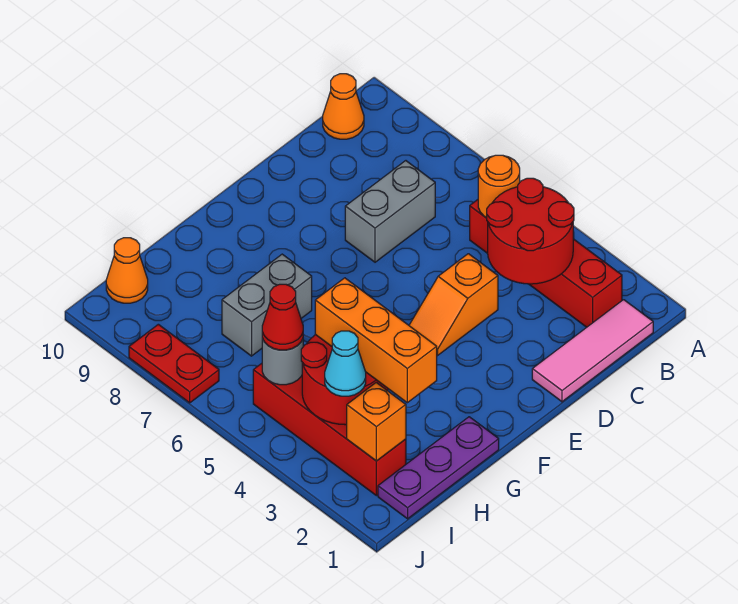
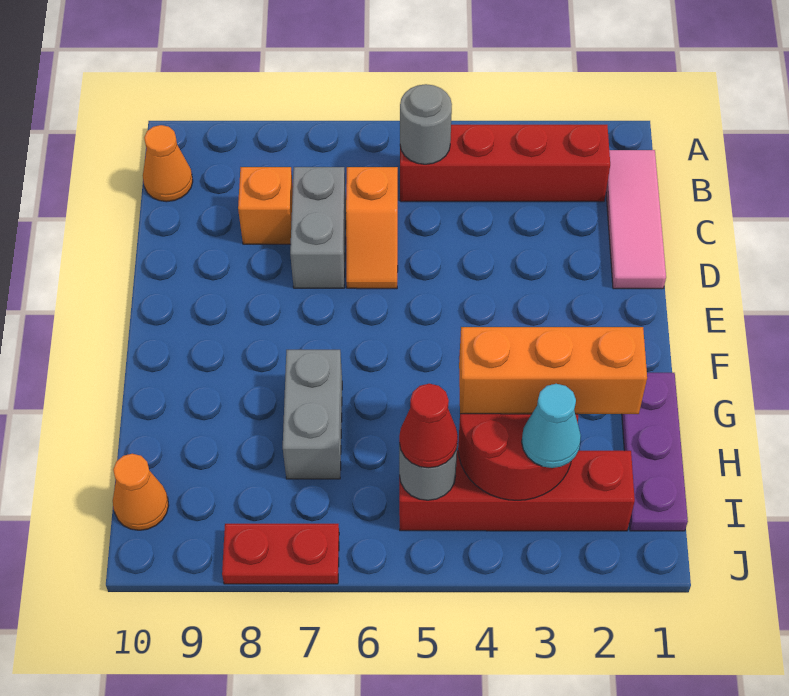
red 2x2 round brick [487,178,574,284] -> none
orange 1x1 round brick [478,155,520,218] -> grey 1x1 round brick [400,84,452,164]
orange 1x2 slope [409,254,498,355] -> orange 1x2 slope moved to [346,167,398,289]
orange 1x1 brick [347,383,406,461] -> orange 1x1 brick moved to [238,167,293,244]

